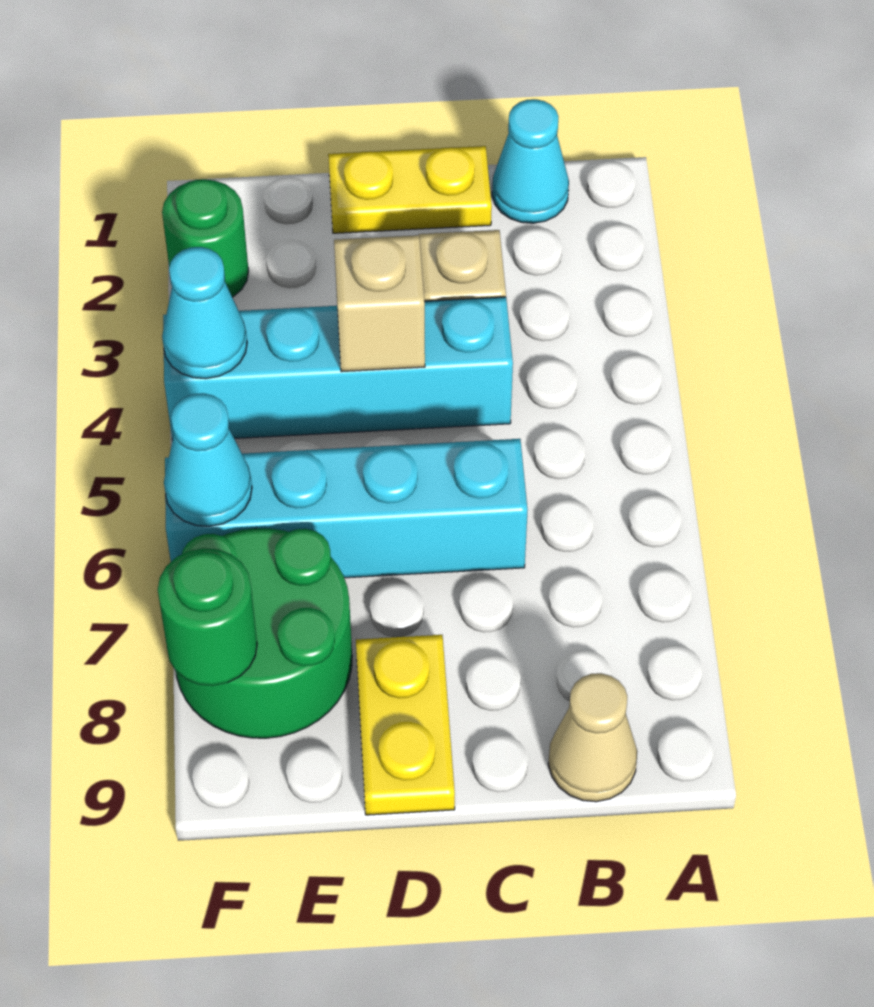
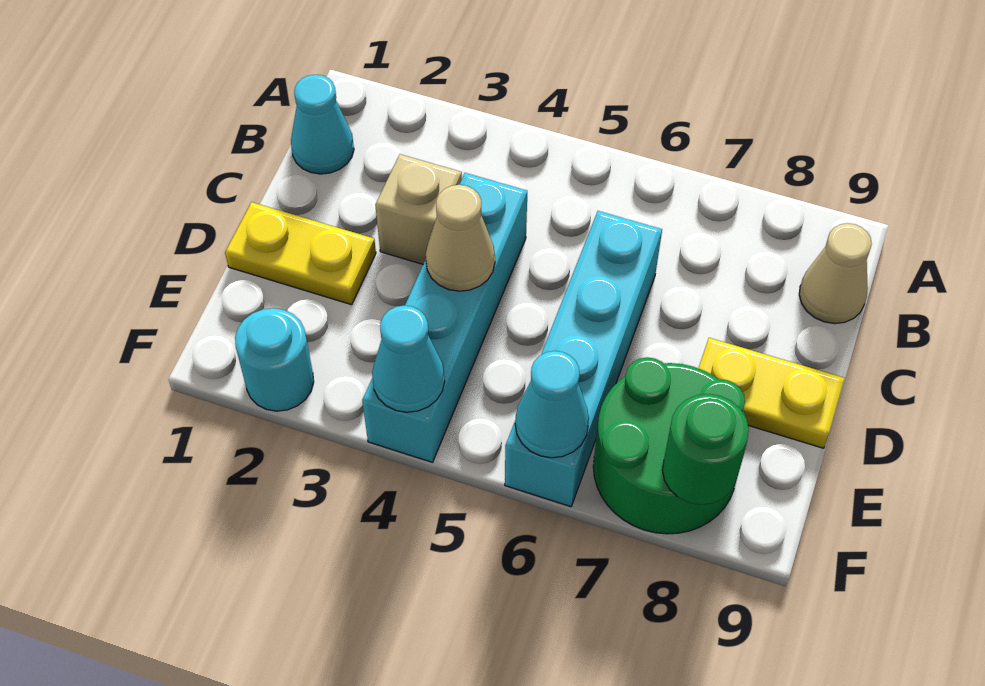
yellow 1x2 plate [328,146,492,233] -> yellow 1x2 plate turned to [225,202,376,305]
tan 1x1 brick [334,235,425,372] -> tan 1x1 cone [426,185,495,291]
green 1x1 round brick [162,179,249,297] -> cyan 1x1 round brick [235,308,314,411]

